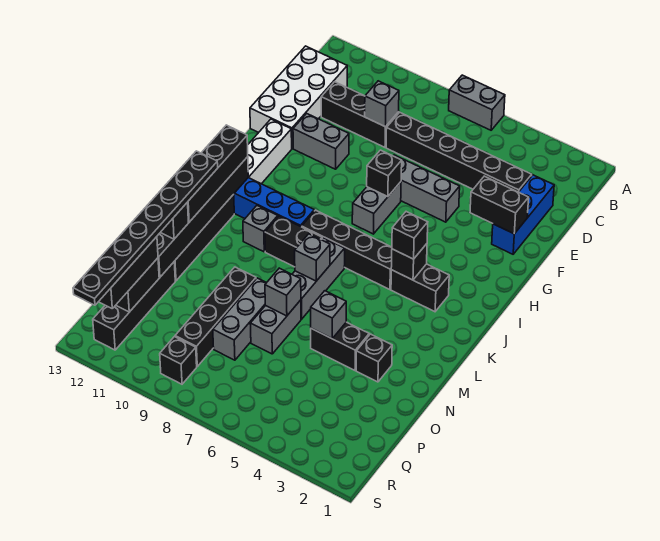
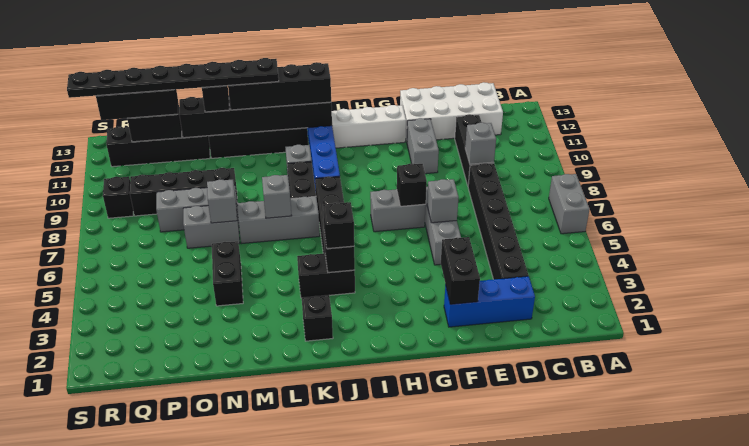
black 1x2 brick [391,264,449,312] -> black 1x2 brick turned to [297,253,355,298]
black 1x1 brick [356,334,392,382] -> black 1x1 brick moved to [302,295,333,341]
grey 1x1 brick [311,291,346,338] -> grey 1x1 brick moved to [427,179,459,223]

